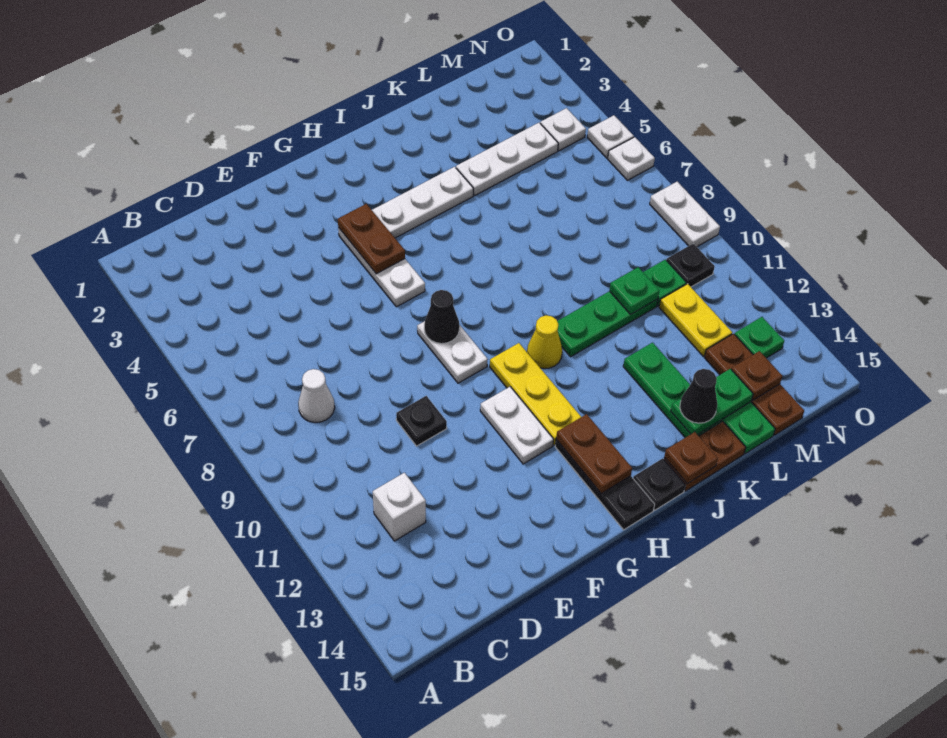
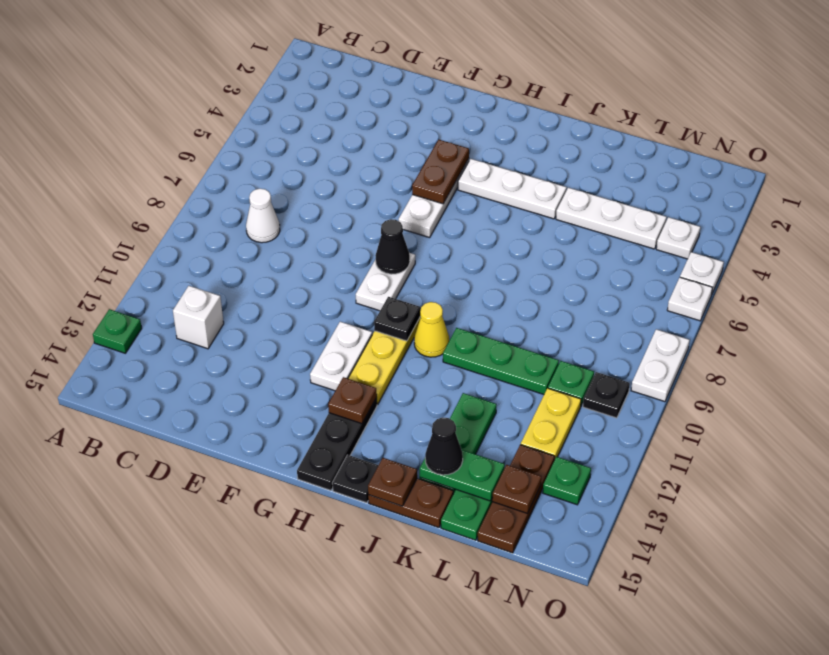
black 1x1 plate [396,396,447,446] -> black 1x1 plate moved to [374,297,421,341]
brown 1x2 plate [556,414,632,494] -> brown 1x1 plate [328,377,377,424]
green 1x1 plate [609,267,659,314] -> green 1x1 plate moved to [93,309,142,353]

